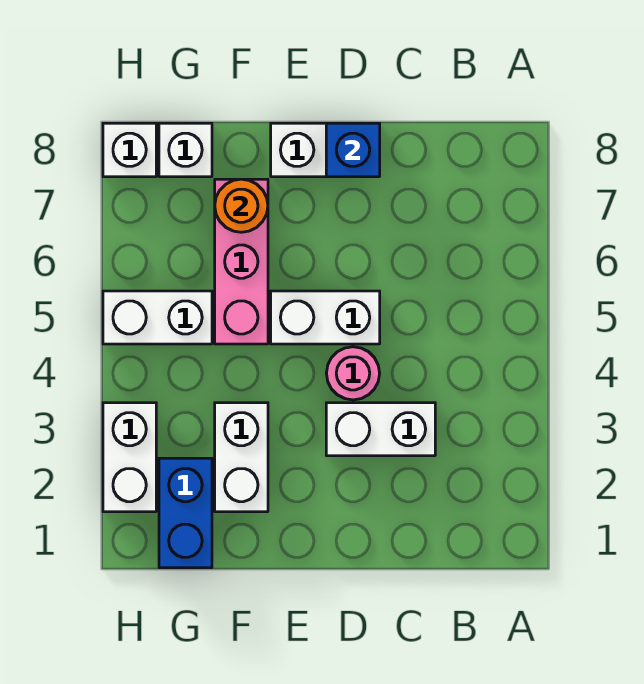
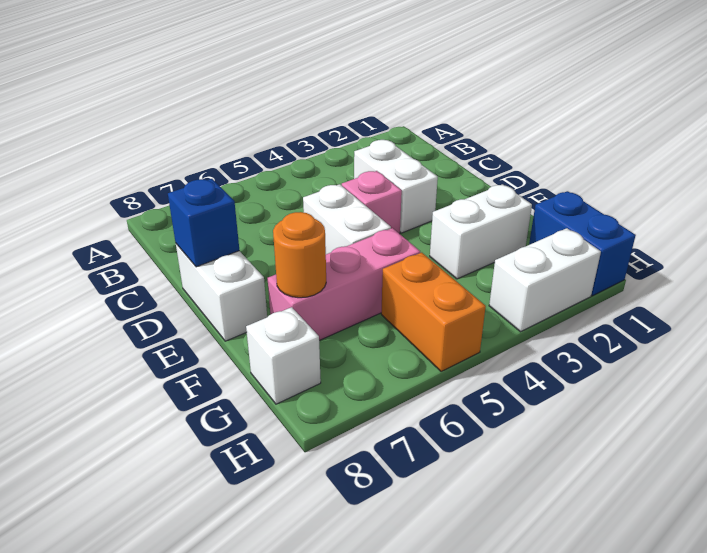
pink 1x1 round brick [326,347,380,400] -> pink 1x1 brick [342,171,402,234]
blue 1x2 brick [159,458,212,568] -> blue 1x2 brick turned to [529,191,636,296]
white 1x2 brick [103,291,212,344] -> orange 1x2 brick [381,253,486,372]
white 1x1 brick [103,123,156,177] -> none

